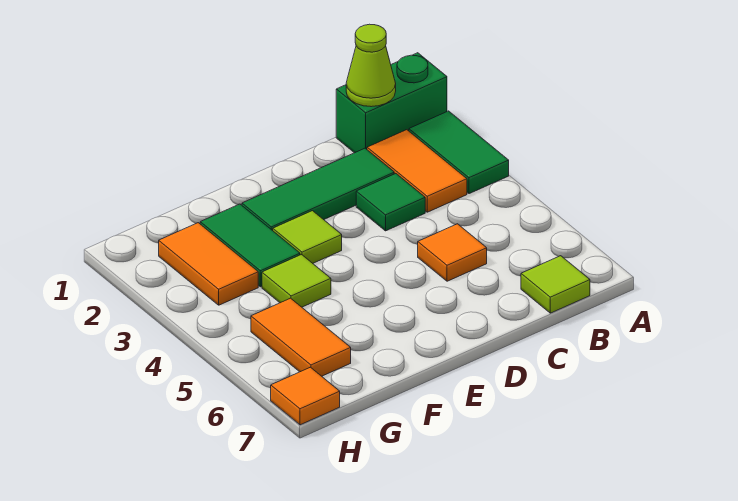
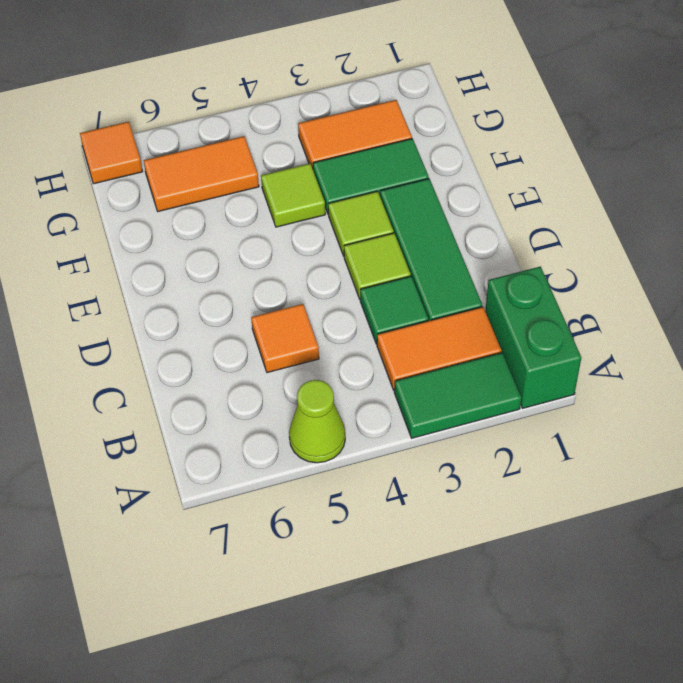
lime 1x1 cone [346,24,396,107] -> lime 1x1 cone moved to [289,380,345,463]
lime 1x1 tile [521,256,590,313] -> lime 1x1 tile moved to [344,233,411,299]

